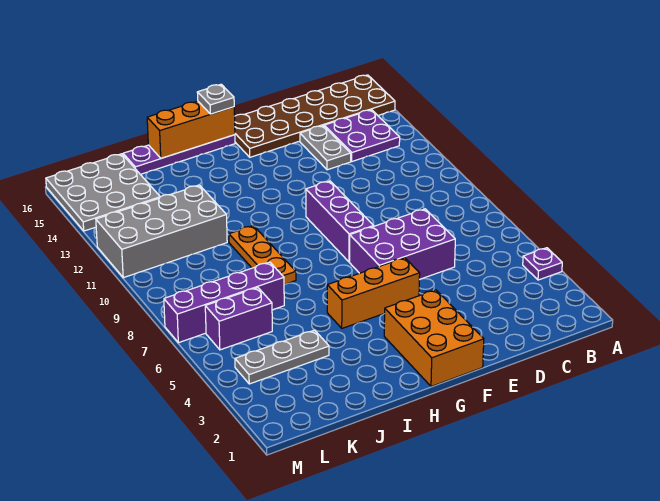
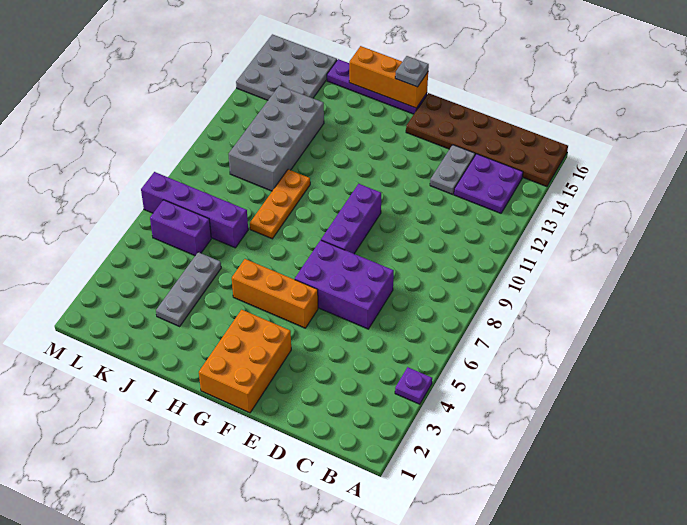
grey 1x3 plate [235,330,329,384] -> grey 1x3 plate turned to [156,252,221,326]
grey 2x4 brick [96,185,227,278] -> grey 2x4 brick turned to [229,86,324,191]

